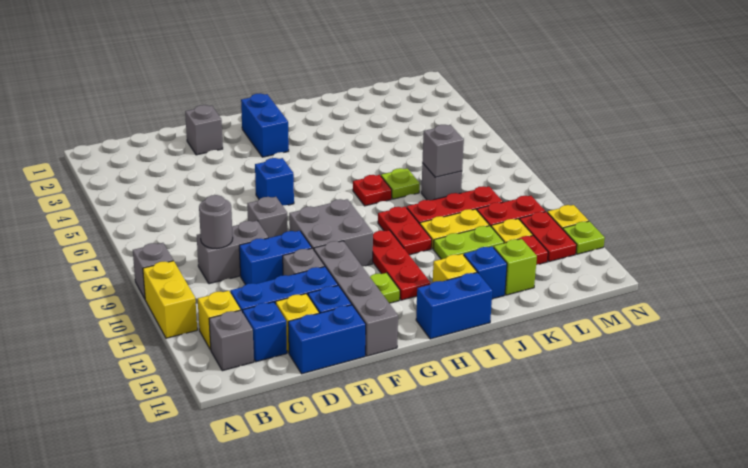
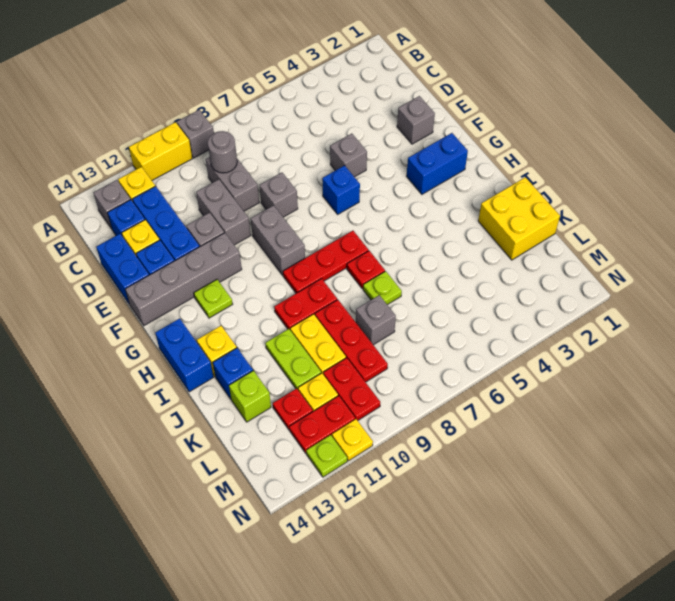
blue 1x2 brick [239,231,312,285] -> grey 1x2 brick [196,179,251,245]
grey 2x2 brick [289,199,373,266] -> grey 1x2 brick [251,205,305,275]
red 1x3 plate [373,230,430,300] -> red 1x3 plate moved to [283,231,369,293]
none -> yellow 2x2 brick [478,177,560,260]
grey 1x1 brick [422,125,464,177] -> grey 1x1 brick moved to [330,134,367,177]

